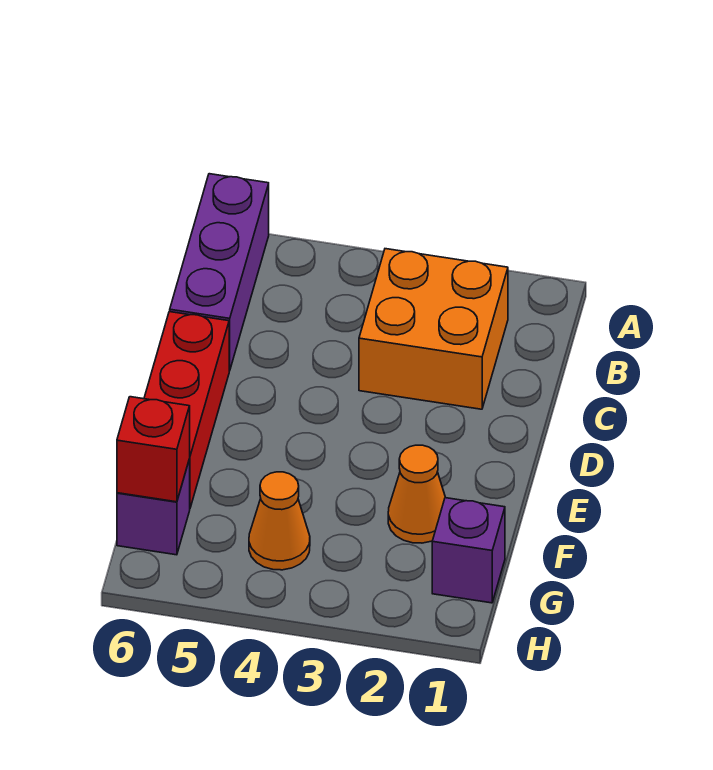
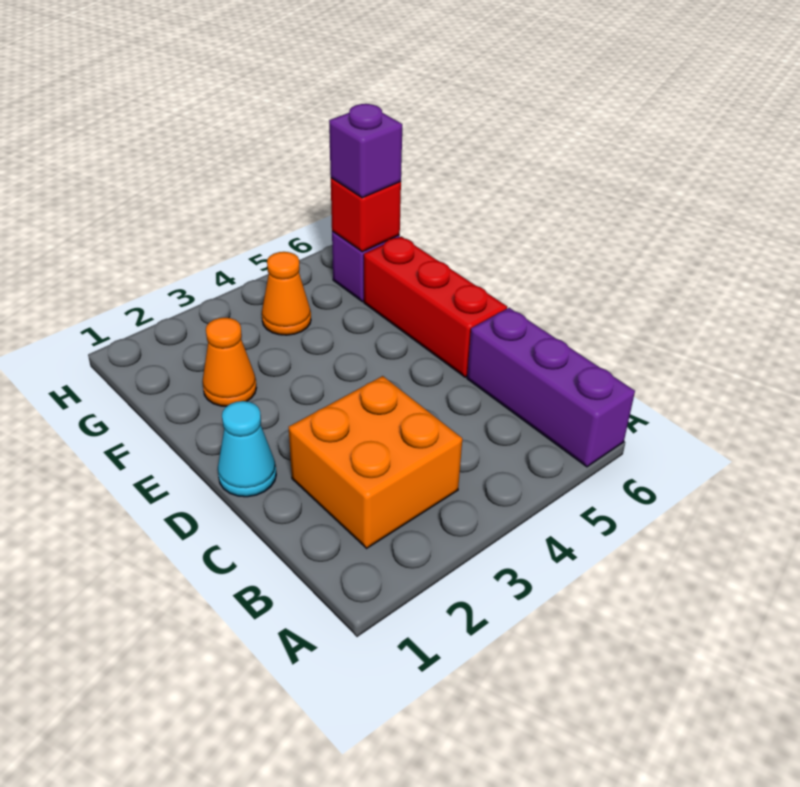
none -> cyan 1x1 cone [218,401,276,497]
purple 1x1 brick [432,498,505,603] -> purple 1x1 brick moved to [329,104,402,198]

